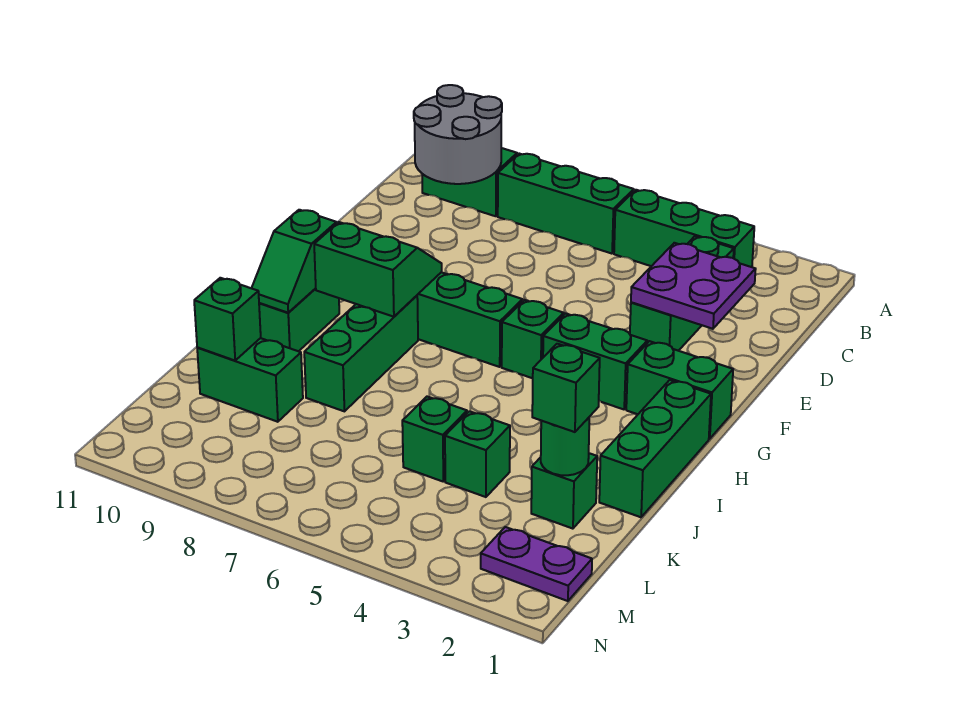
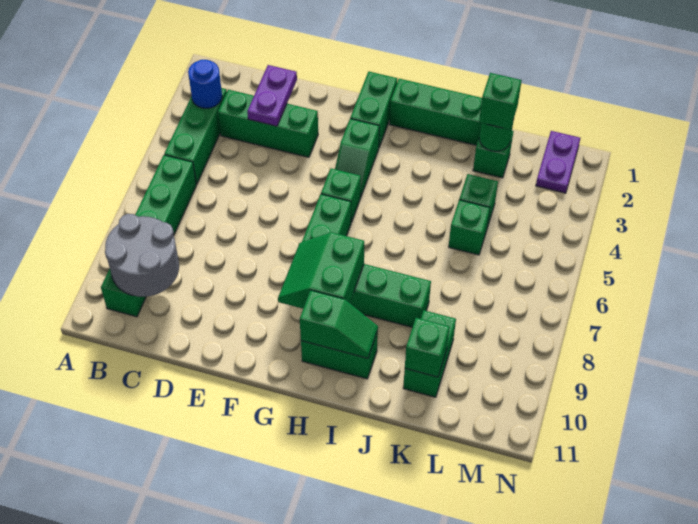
none -> blue 1x1 round brick [188,60,222,108]
purple 2x2 plate [631,243,756,329] -> purple 1x2 plate [247,65,297,126]
green 1x2 brick [543,313,647,409] -> green 1x2 slope [335,119,379,196]

